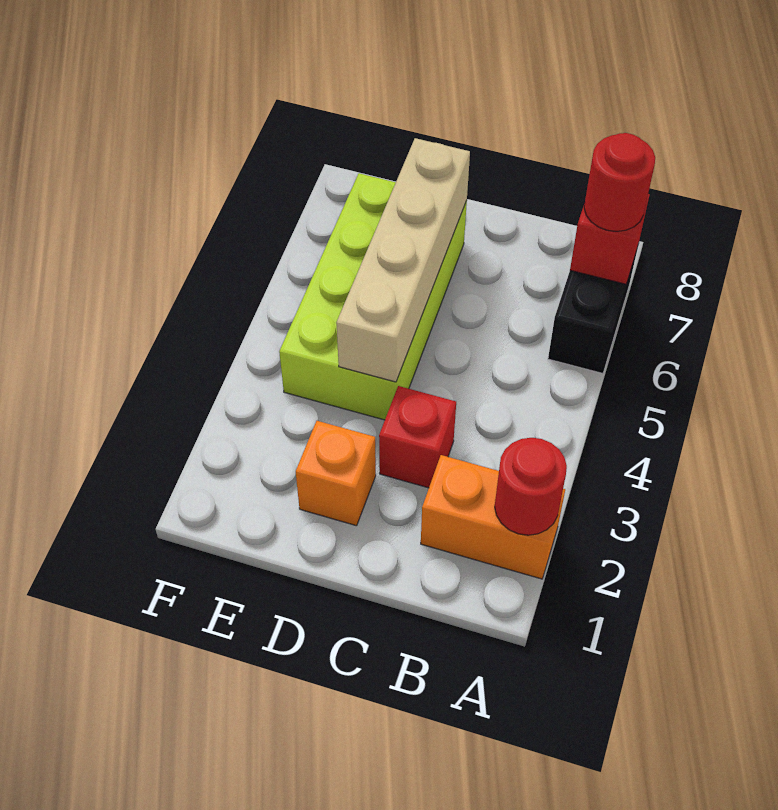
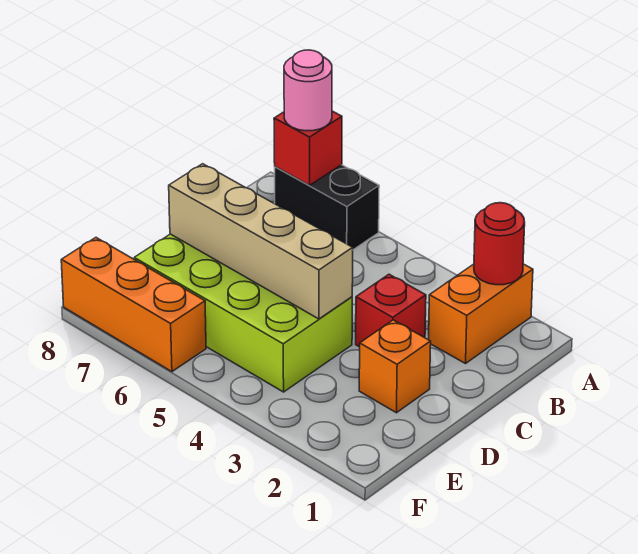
red 1x1 round brick [584,133,655,231] -> pink 1x1 round brick [284,50,332,131]
none -> orange 1x3 brick [61,238,206,372]

